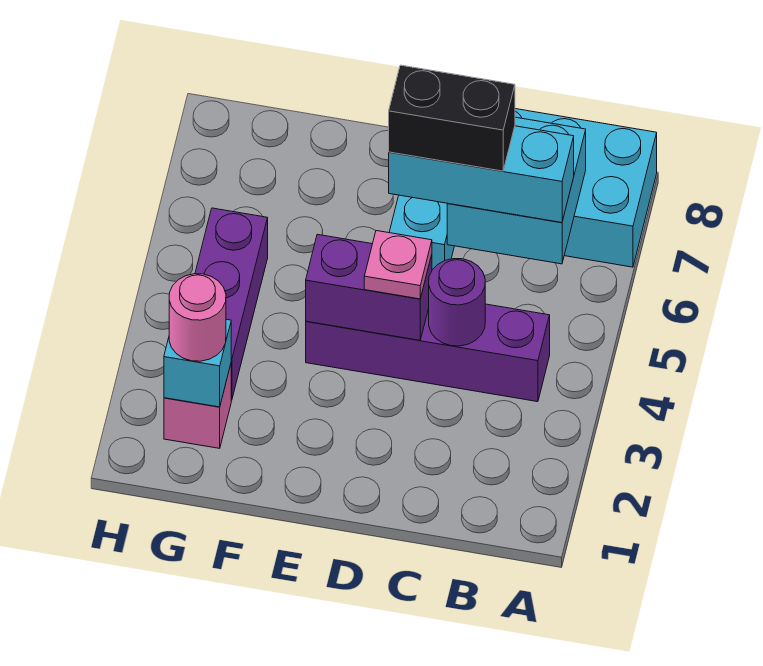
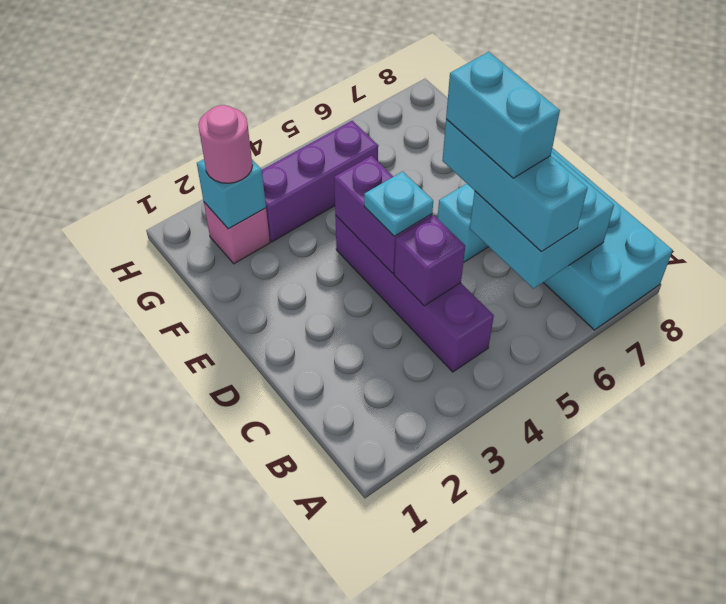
purple 1x1 round brick [429,259,485,346] -> purple 1x1 brick [394,216,465,306]
black 1x2 brick [389,65,515,171] -> cyan 1x2 brick [446,52,560,178]
pink 1x1 plate [364,231,432,299] -> cyan 1x1 plate [364,171,433,236]

